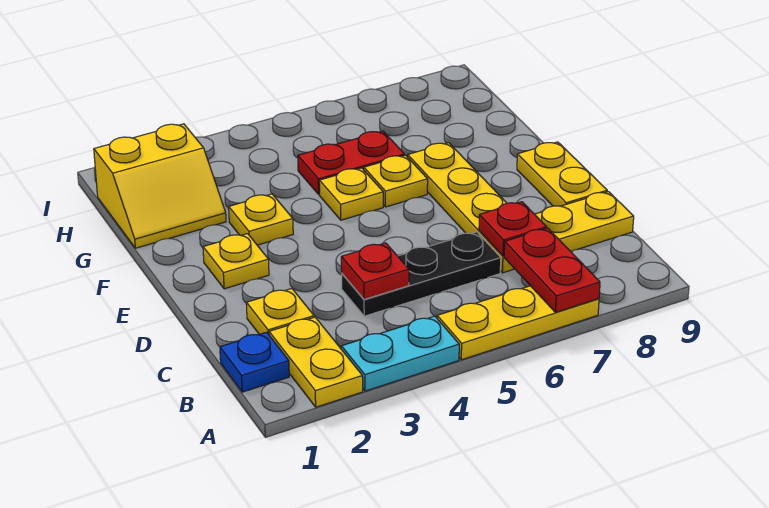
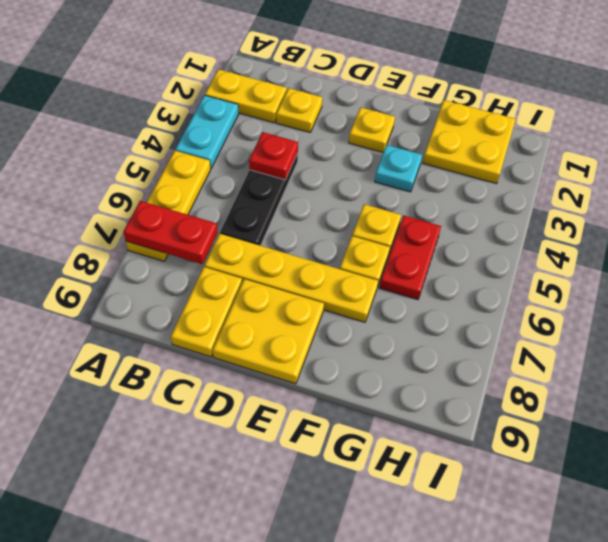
blue 1x1 plate [220,332,289,392] -> none
red 1x1 plate [479,202,546,256] -> none
yellow 1x2 plate [517,142,607,206] -> yellow 2x2 plate [213,279,324,384]
yellow 1x1 plate [229,194,293,245] -> cyan 1x1 plate [375,145,422,192]
yellow 2x2 slope [94,124,226,248] -> yellow 2x2 plate [423,100,516,184]

